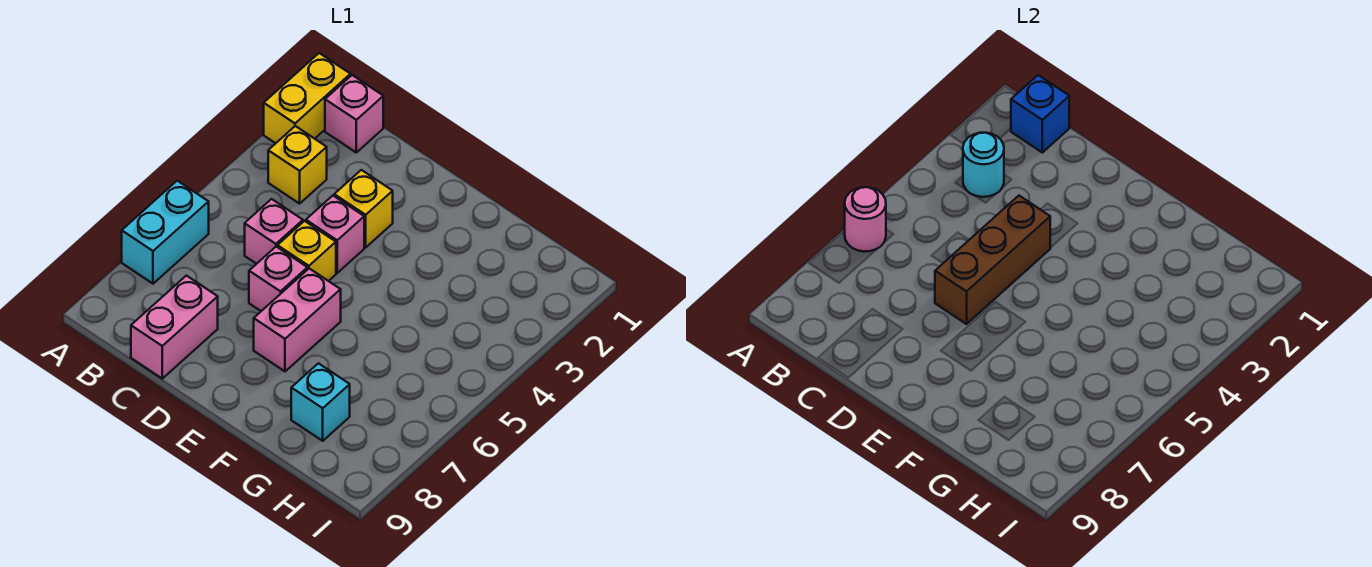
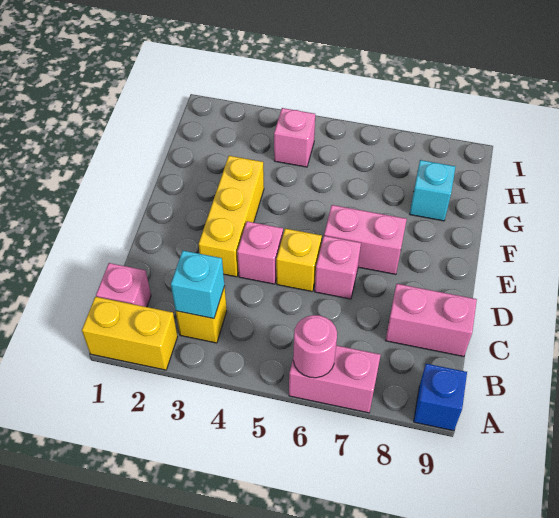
cyan 1x2 brick [122,181,209,284] -> pink 1x2 brick [289,345,380,413]
blue 1x1 brick [1011,75,1069,152] -> blue 1x1 brick moved to [414,364,467,431]
cyan 1x1 round brick [963,133,1004,197] -> cyan 1x1 brick [171,251,225,319]
pink 1x1 brick [245,199,303,264] -> pink 1x1 brick moved to [274,108,315,167]
yellow 1x1 brick [334,170,393,247] -> yellow 1x3 brick [199,156,264,277]
brown 1x3 brick [935,196,1050,324] -> none

